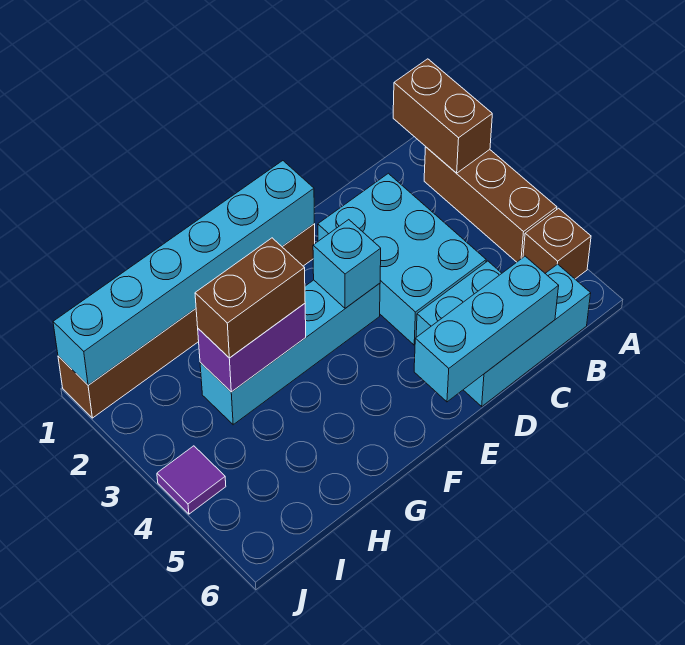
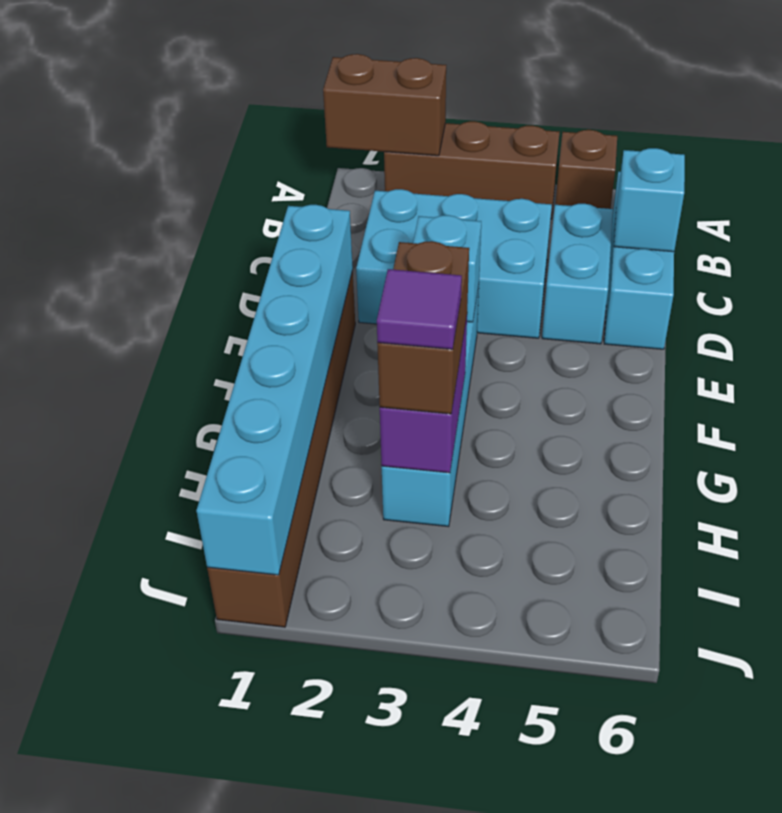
cyan 1x3 brick [414,256,559,402] -> cyan 1x1 brick [614,148,685,252]
purple 1x1 tile [157,446,226,514] -> purple 1x1 tile moved to [377,269,462,349]

